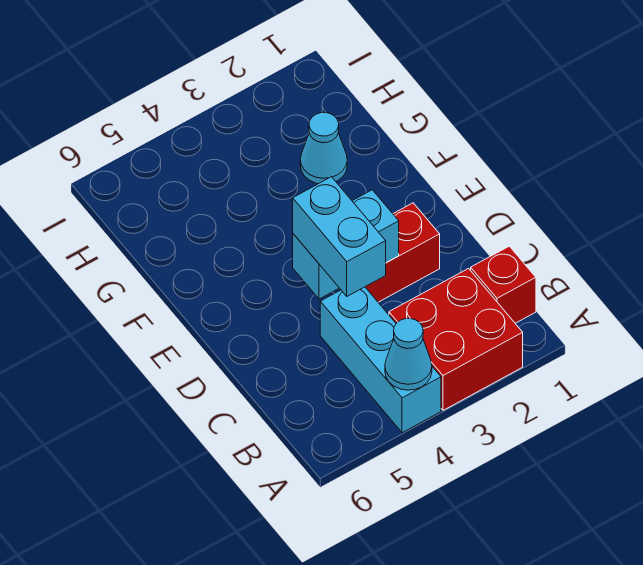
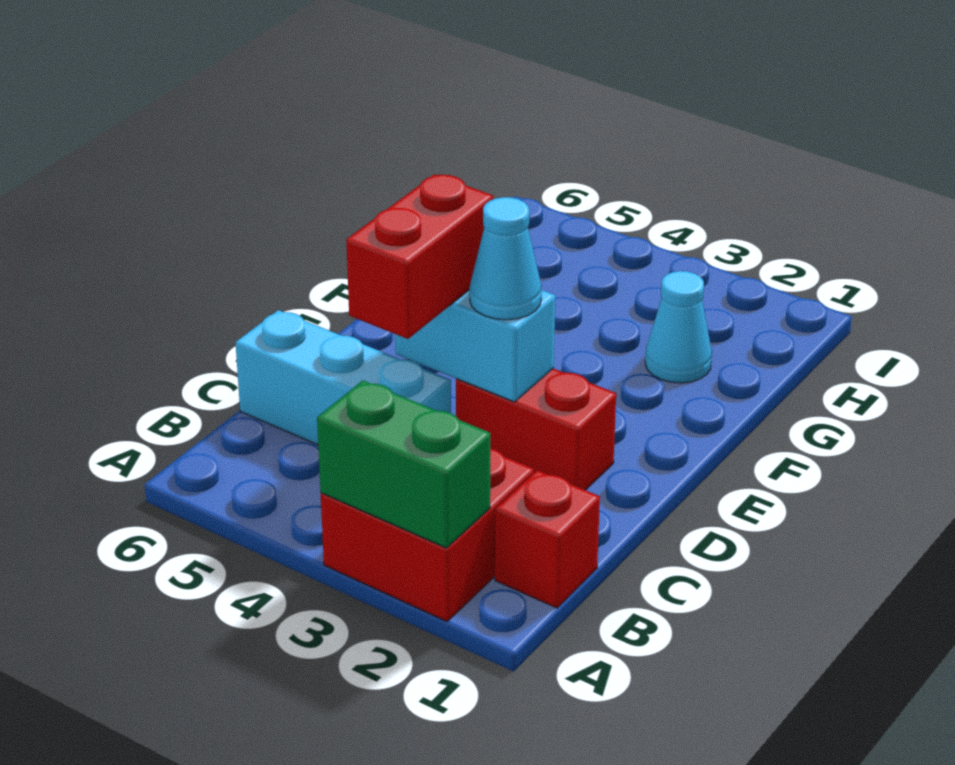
none -> green 1x2 brick [317,380,490,548]
cyan 1x3 brick [320,287,441,433] -> cyan 1x3 brick turned to [235,310,451,445]
cyan 1x1 cone [385,318,432,390] -> cyan 1x1 cone moved to [469,197,542,320]
cyan 1x2 brick [293,177,386,296] -> red 1x2 brick [346,174,493,339]

